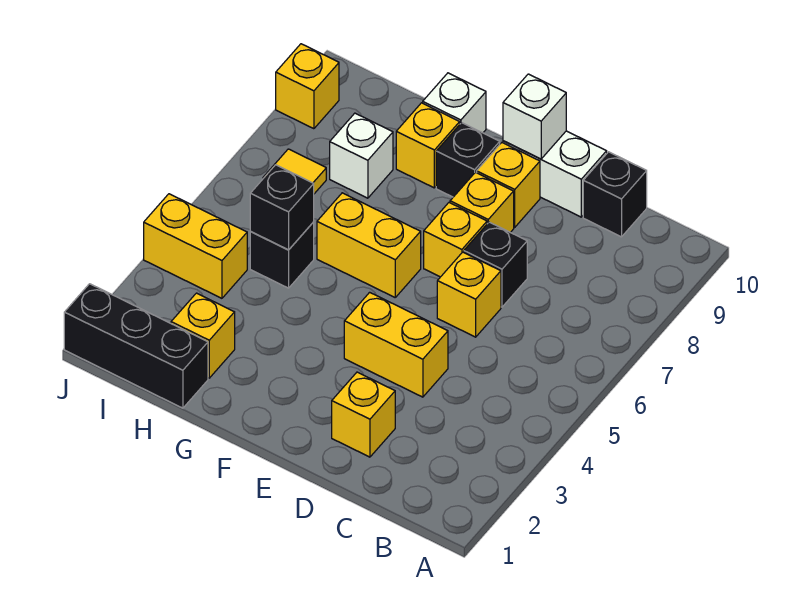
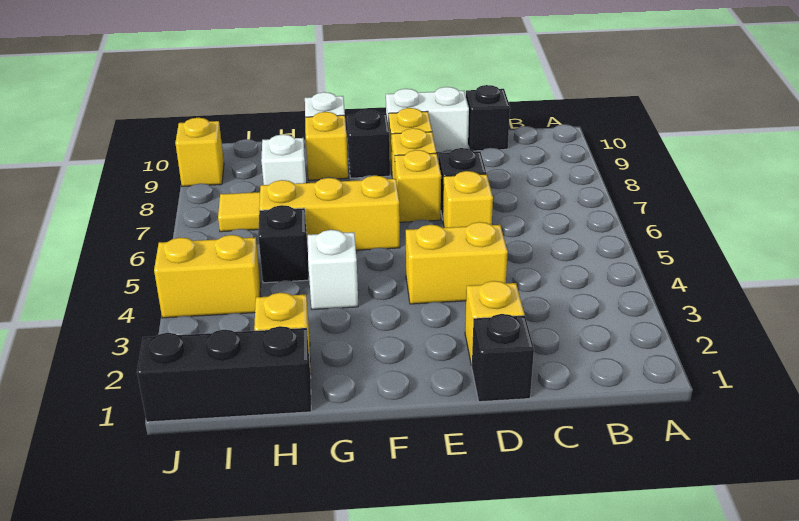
white 1x1 brick [503,74,566,159] -> white 1x1 brick moved to [308,230,358,310]
yellow 1x2 brick [317,193,421,297] -> yellow 1x3 brick [259,176,400,250]
black 1x1 brick [250,165,314,250] -> black 1x1 brick moved to [472,314,534,402]

